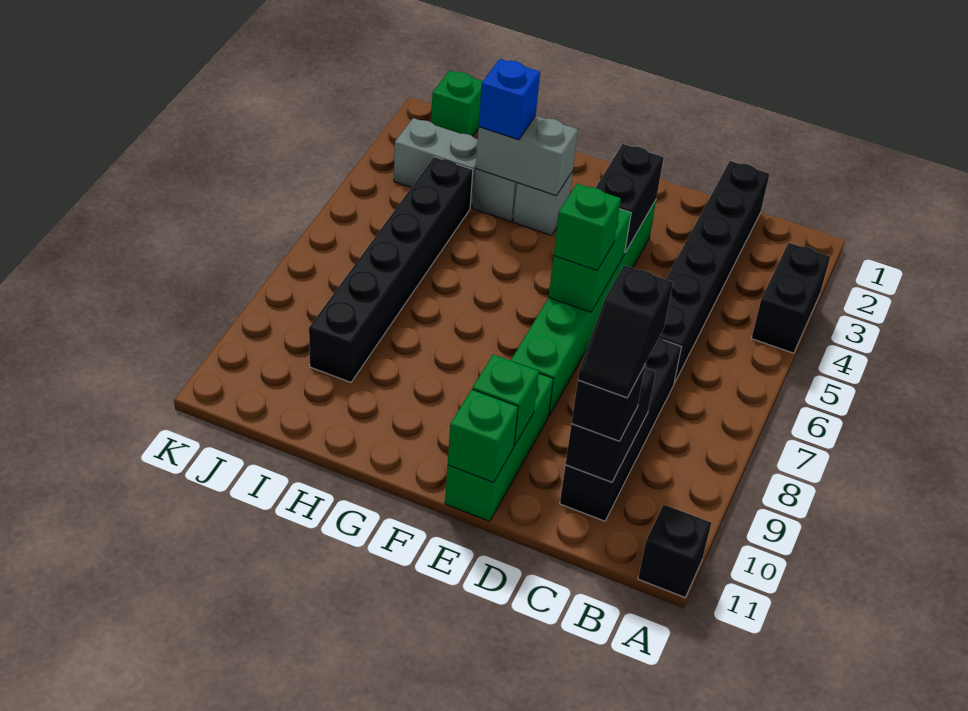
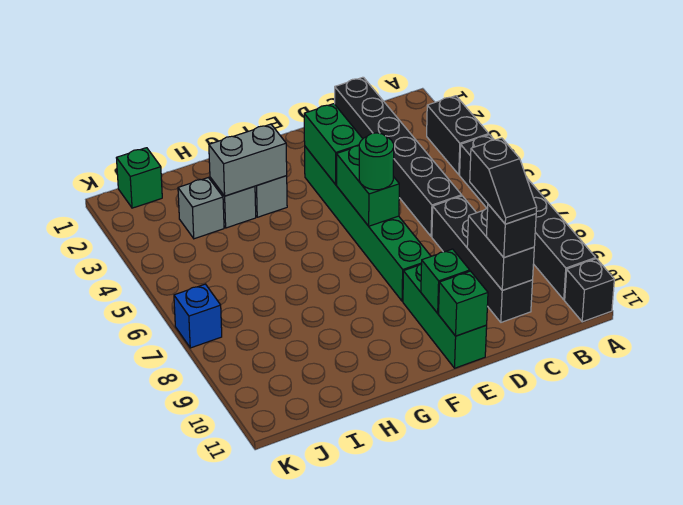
black 1x2 brick [596,144,664,252] -> green 1x2 brick [304,104,363,185]
green 1x1 brick [554,184,621,270] -> green 1x1 round brick [359,133,394,190]
blue 1x1 brick [479,59,540,140] -> blue 1x1 brick moved to [174,284,222,348]
grey 1x2 brick [394,118,478,208] -> grey 1x1 brick [178,178,224,239]
black 1x6 brick [309,157,473,382] -> black 1x6 brick moved to [460,135,596,300]

